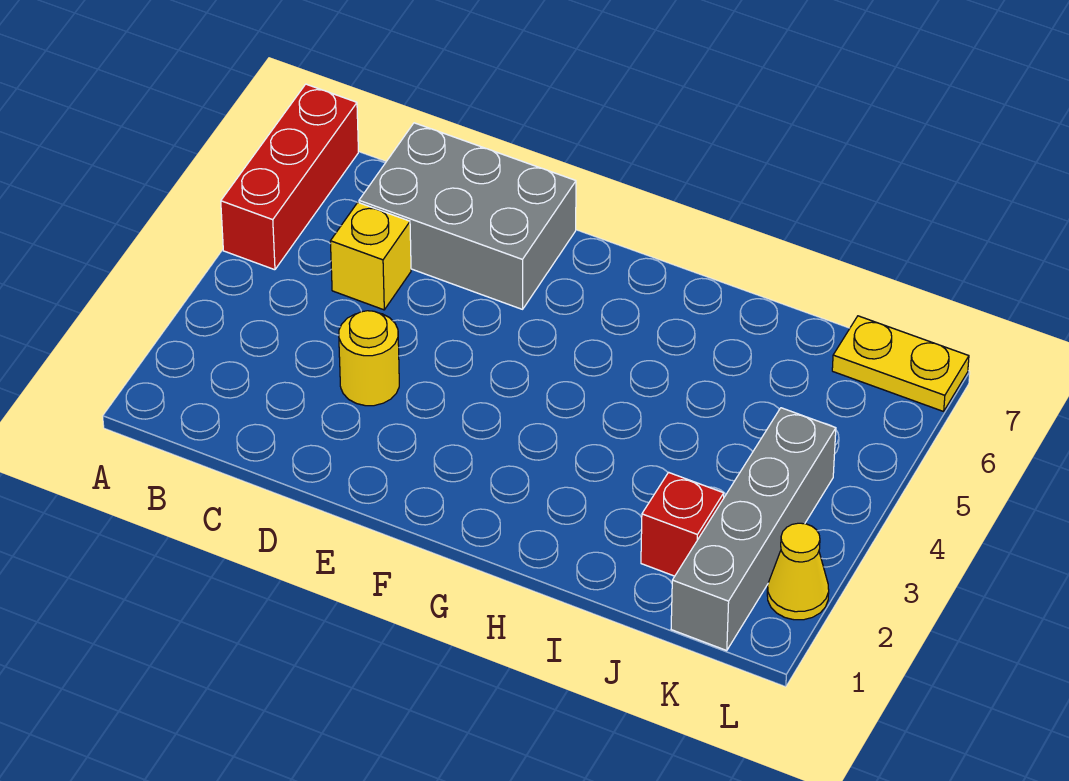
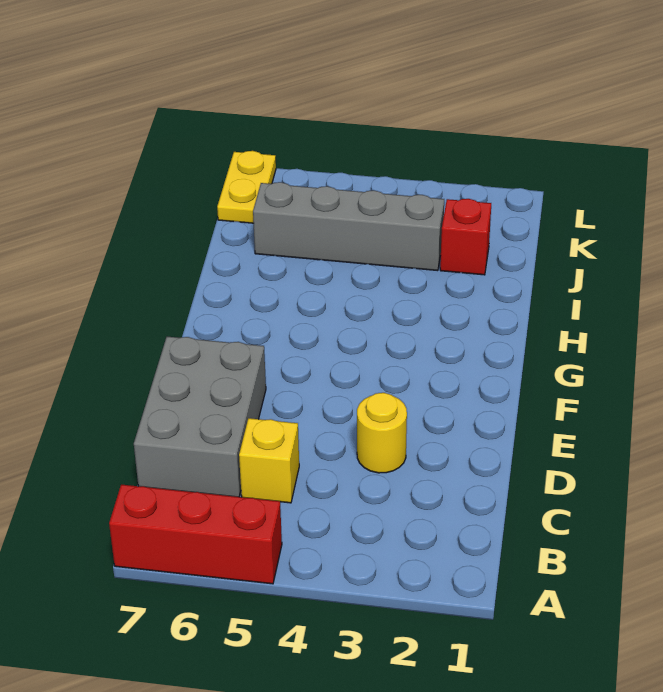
grey 1x4 brick [671,408,836,651] -> grey 1x4 brick moved to [253,182,444,271]
yellow 1x1 cone [767,523,829,620] -> none

